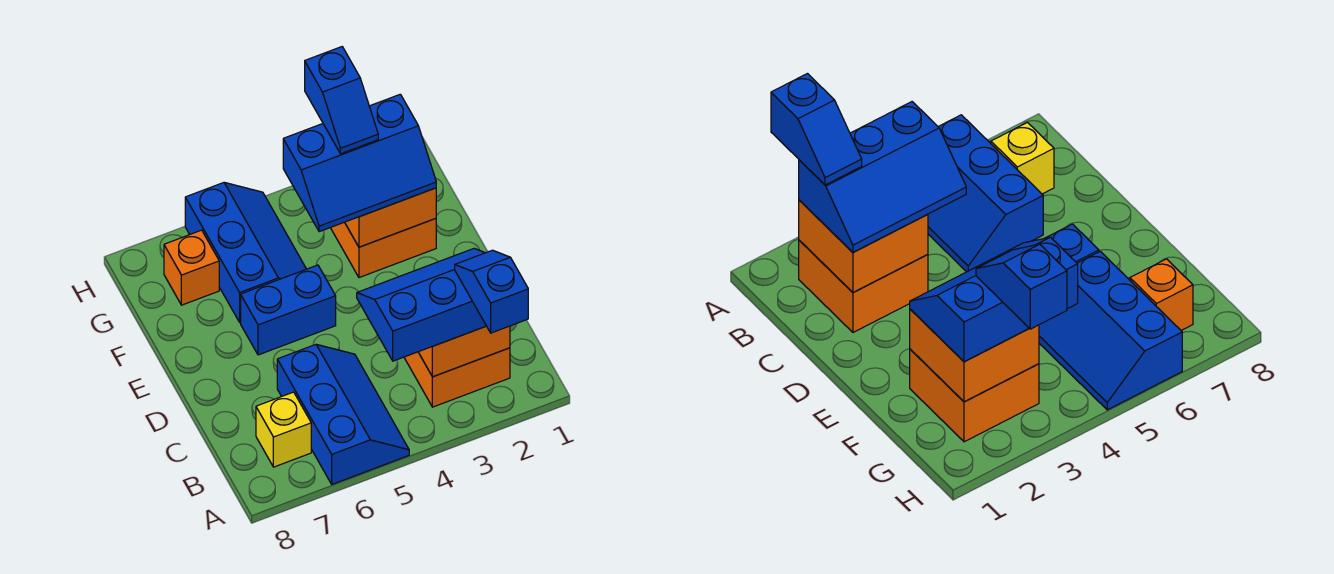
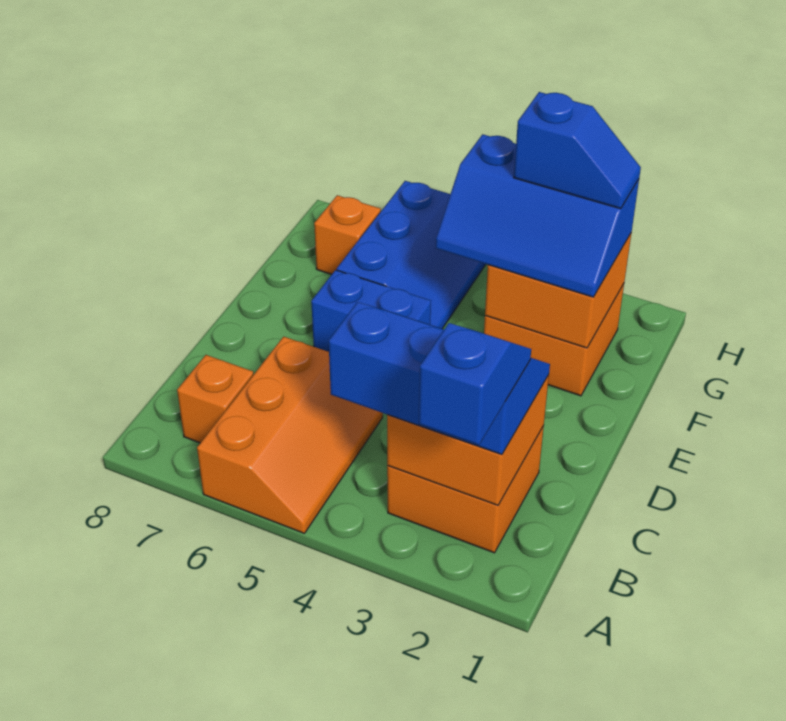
blue 2x3 slope [277,344,409,484] -> orange 2x3 slope [197,337,383,533]
yellow 1x1 brick [256,392,311,467] -> orange 1x1 brick [177,355,253,443]
blue 1x2 slope [305,47,378,154] -> blue 1x2 slope turned to [514,92,641,209]

